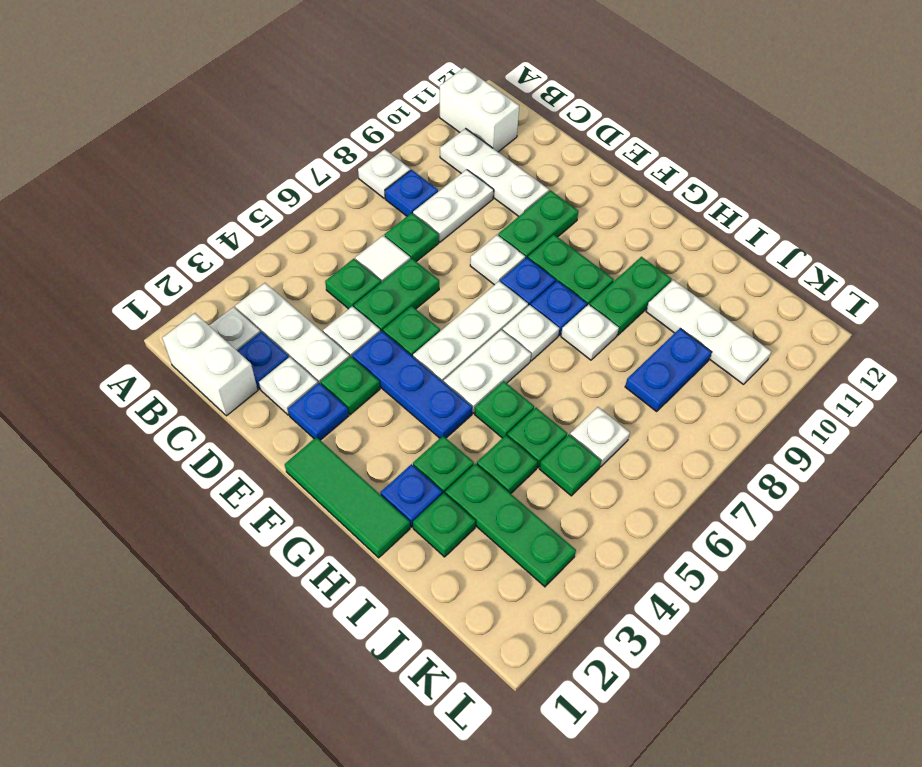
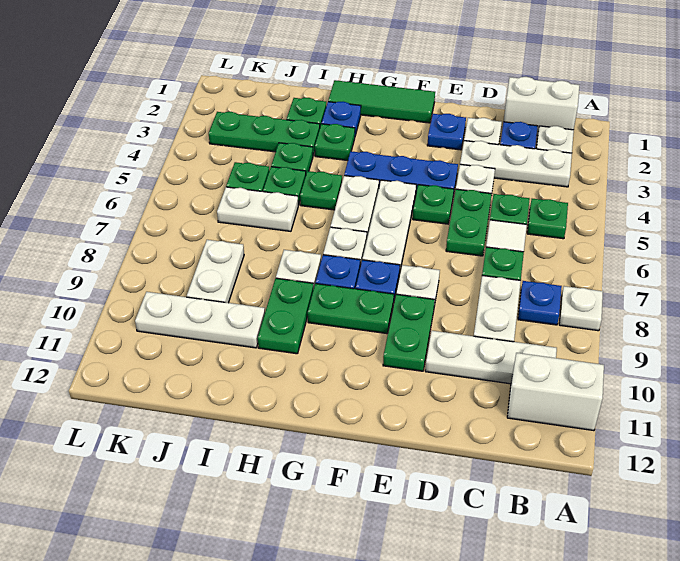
green 1x1 plate [321,356,380,415] -> green 1x1 plate moved to [527,199,568,239]
white 1x1 plate [570,407,630,467] -> white 1x2 plate [217,187,298,231]
blue 1x2 plate [625,329,712,412] -> white 1x2 plate [187,240,244,303]

